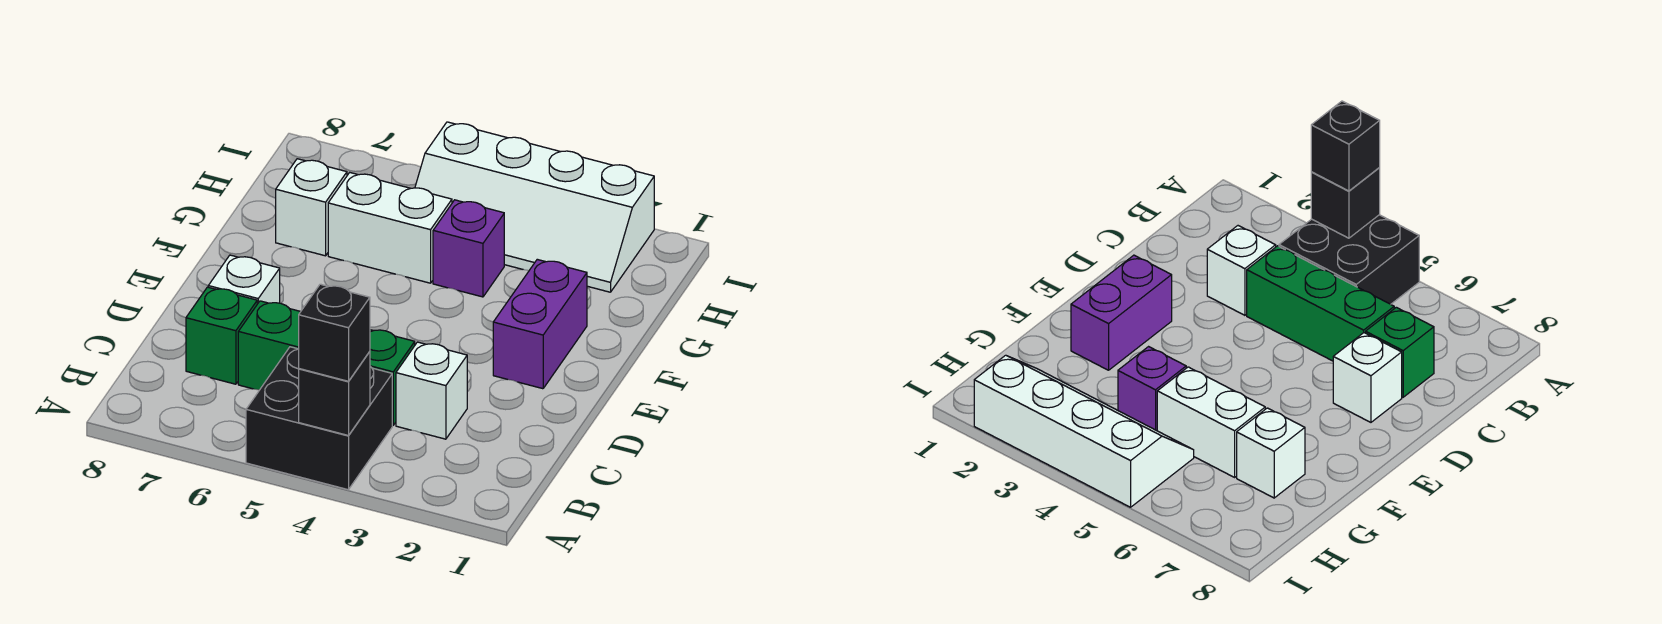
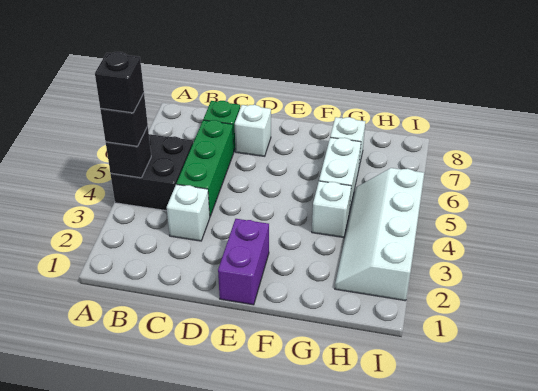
none -> black 1x1 brick [95,52,144,113]
purple 1x2 brick [493,259,587,389] -> purple 1x2 brick turned to [218,219,269,305]
purple 1x1 brick [433,200,504,297] -> white 1x1 brick [312,181,351,238]

